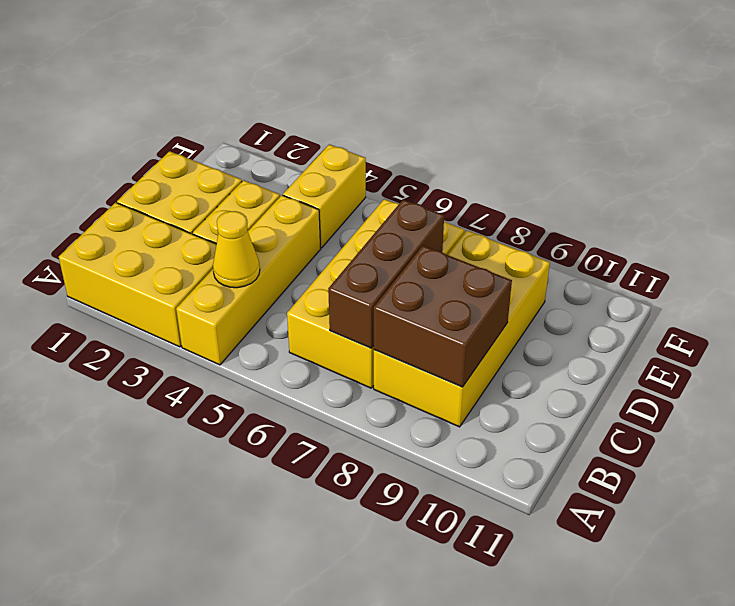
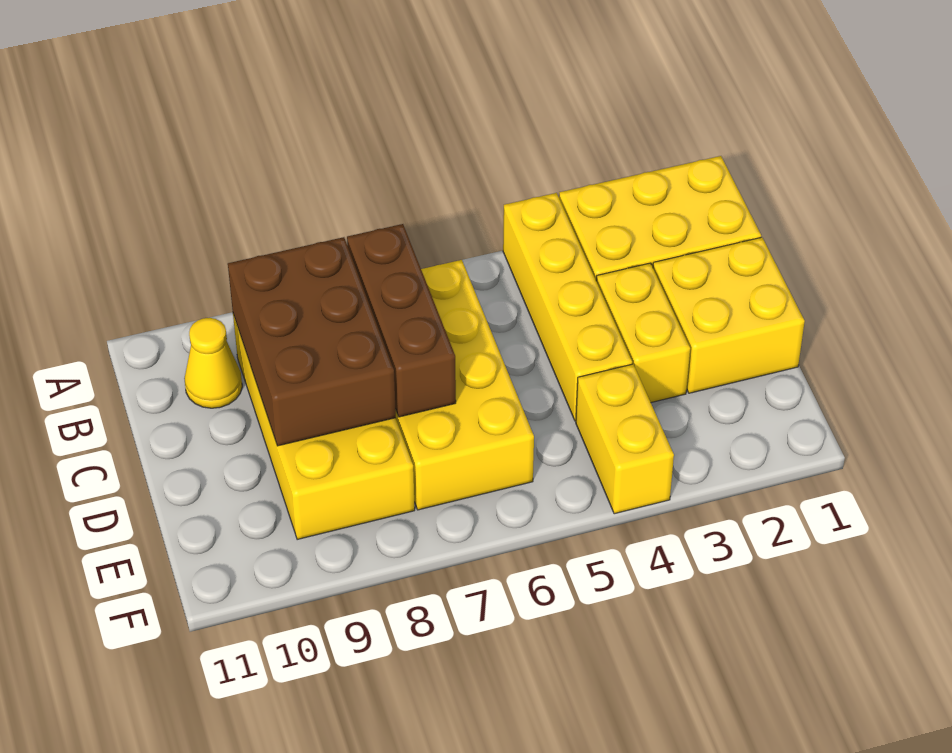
yellow 1x1 cone [213,211,260,288] -> yellow 1x1 cone moved to [184,318,242,408]
brown 2x2 brick [374,246,512,387] -> brown 2x3 brick [228,237,396,446]

